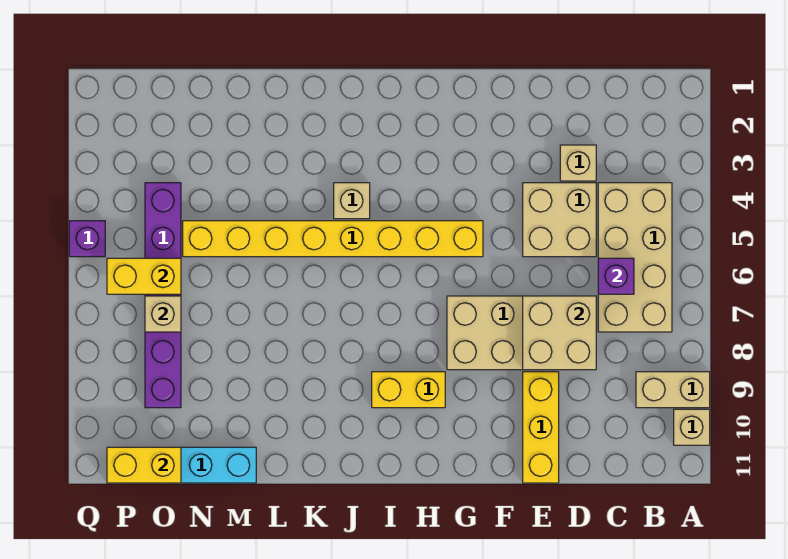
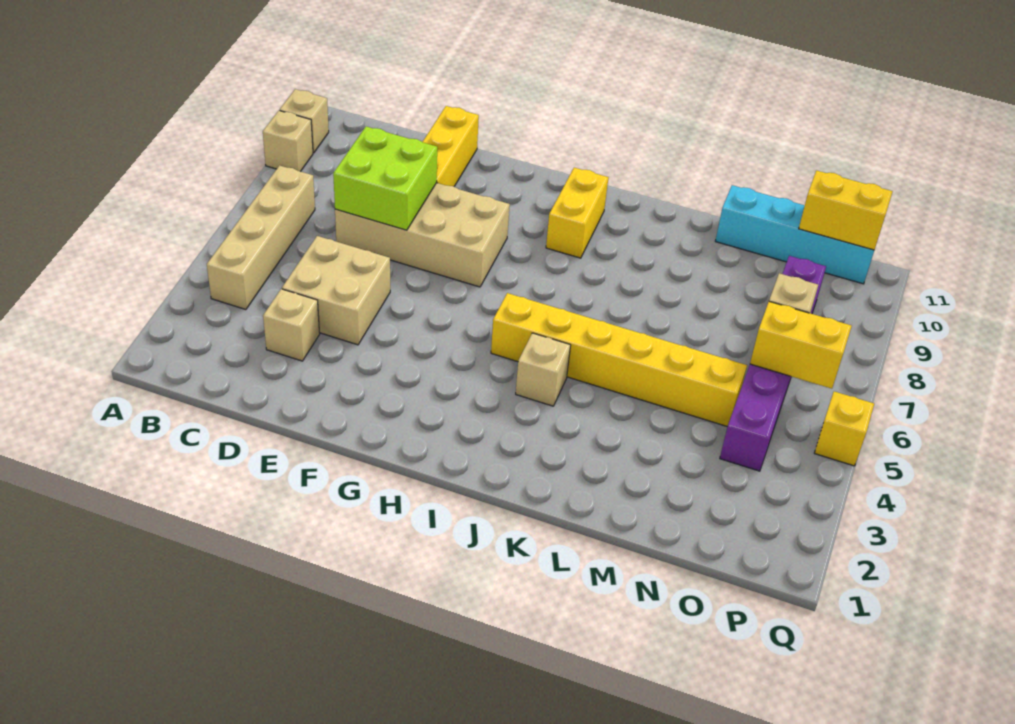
tan 1x2 brick [636,372,710,408] -> tan 1x1 brick [263,111,313,171]
tan 2x4 brick [598,183,672,332] -> tan 1x4 brick [207,165,315,310]
purple 1x1 brick [598,258,634,294] -> none
tan 2x2 brick [523,296,596,370] -> lime 2x2 brick [333,126,437,230]
yellow 1x8 brick [183,221,483,257] -> yellow 1x6 brick [491,293,747,427]
yellow 1x2 brick [372,372,445,408] -> yellow 1x2 brick turned to [546,168,609,258]
purple 1x1 brick [69,221,105,257] -> yellow 1x1 brick [815,391,874,466]

